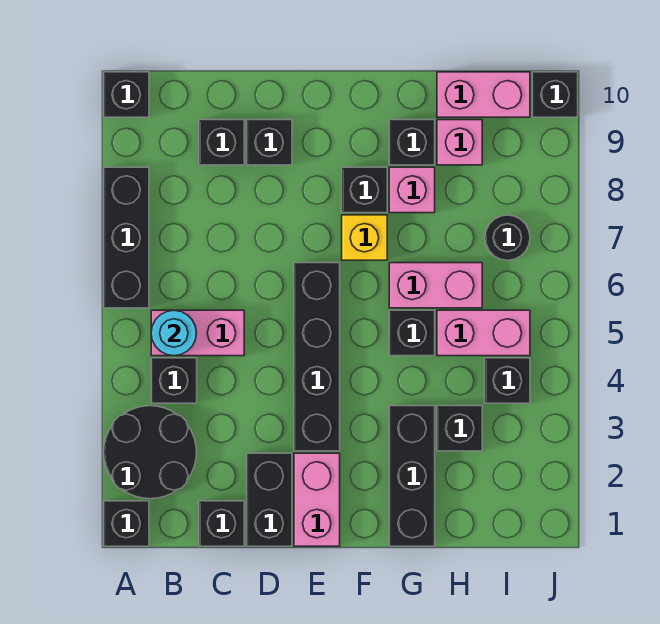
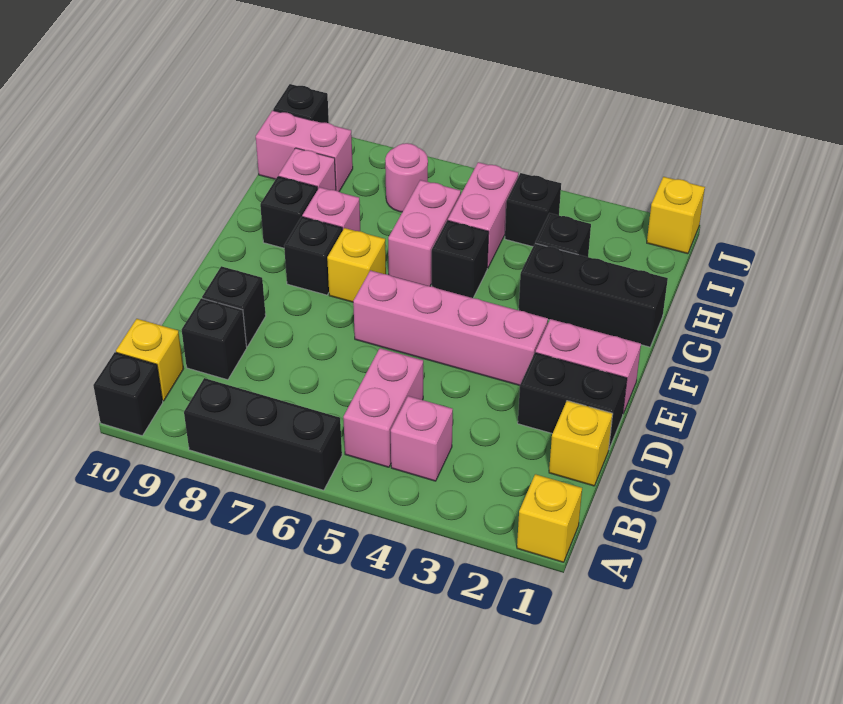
black 1x1 brick [104,501,149,546] -> yellow 1x1 brick [517,474,582,562]
black 2x2 round brick [104,406,197,499] -> none
black 1x1 brick [151,358,197,403] -> pink 1x1 brick [391,396,453,481]
cyan 1x1 round brick [151,310,196,356] -> none
none -> yellow 1x1 brick [116,319,184,401]
black 1x1 brick [199,501,244,546] -> yellow 1x1 brick [549,401,613,486]
black 1x4 brick [294,263,340,451] -> pink 1x4 brick [353,270,548,385]
pink 1x2 brick [437,72,530,117] -> pink 1x2 brick turned to [256,110,353,191]
black 1x1 round brick [485,215,530,260] -> pink 1x1 round brick [385,143,428,212]
none -> yellow 1x1 brick [647,177,705,254]

